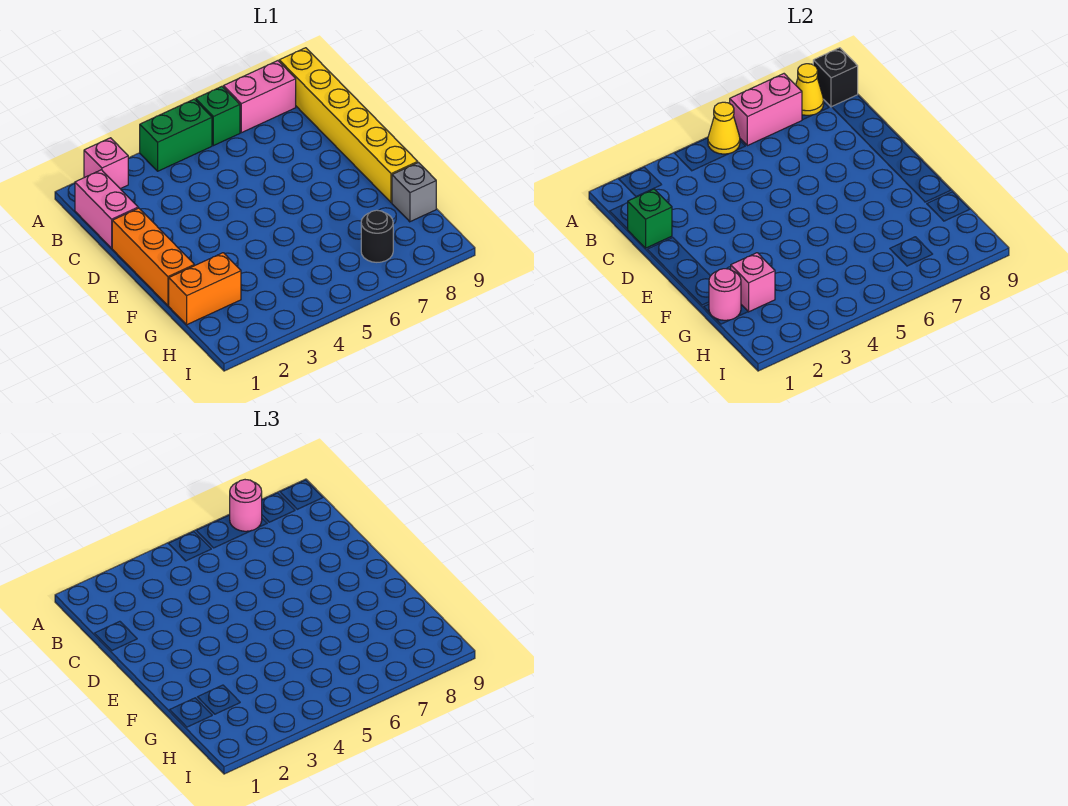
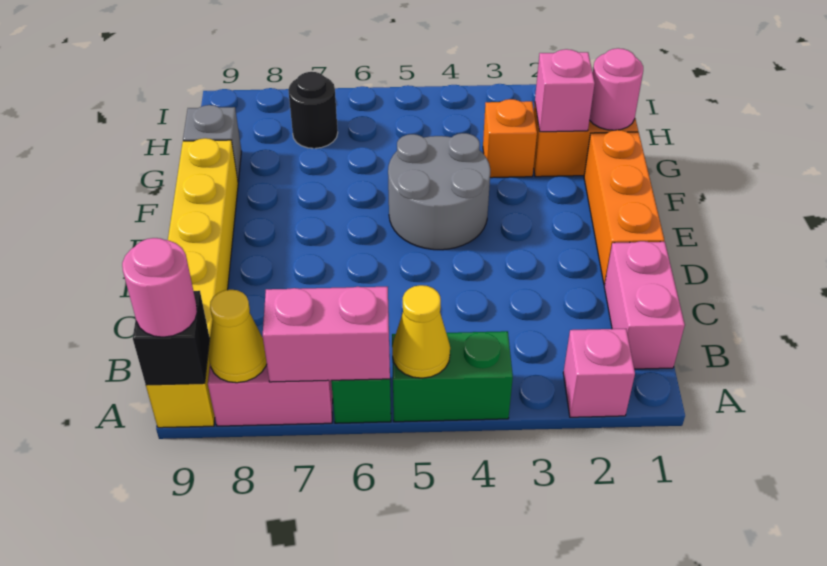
pink 1x1 round brick [230,480,262,531] -> pink 1x1 round brick moved to [122,238,197,337]
green 1x1 brick [628,189,672,248] -> none
none -> grey 2x2 round brick [388,133,490,250]
none -> orange 1x1 brick [483,99,537,178]

